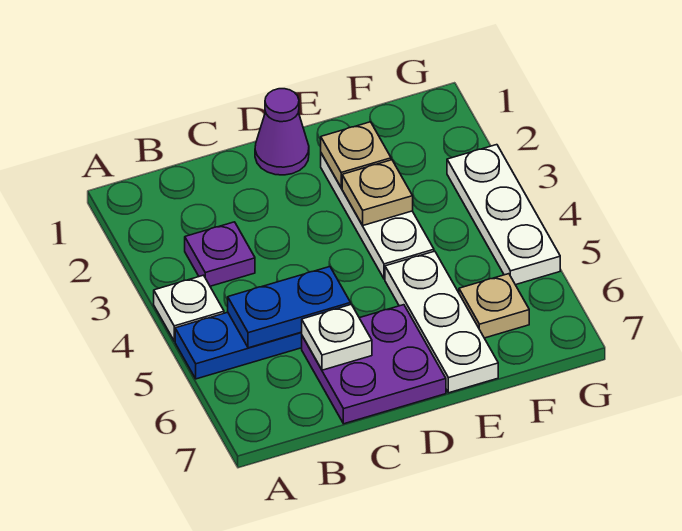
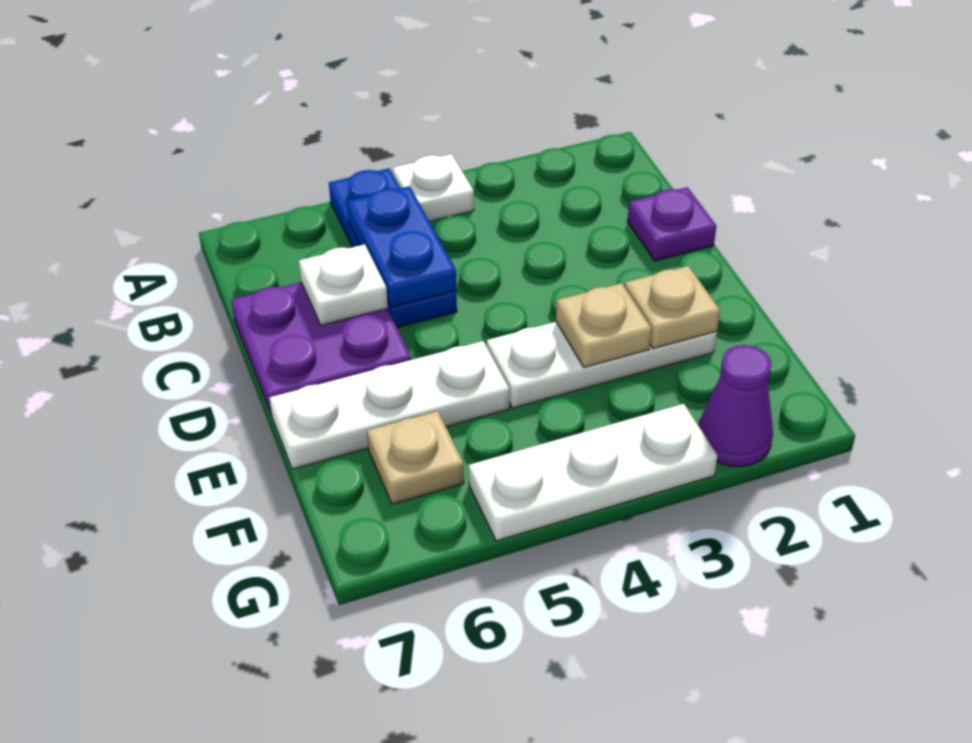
purple 1x1 plate [185,222,255,286] -> purple 1x1 plate moved to [627,187,716,261]
purple 1x1 cone [255,89,309,175] -> purple 1x1 cone moved to [698,345,773,467]

